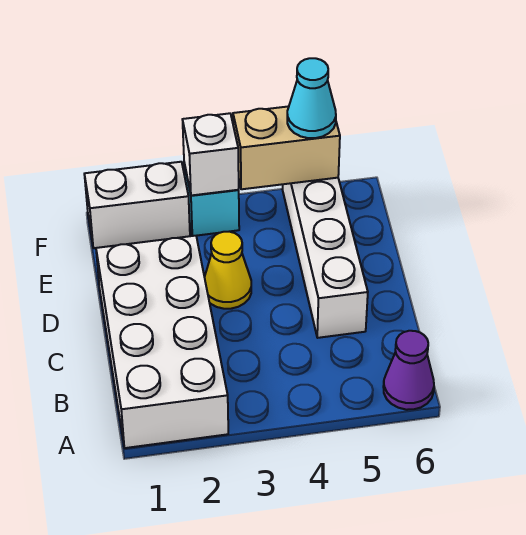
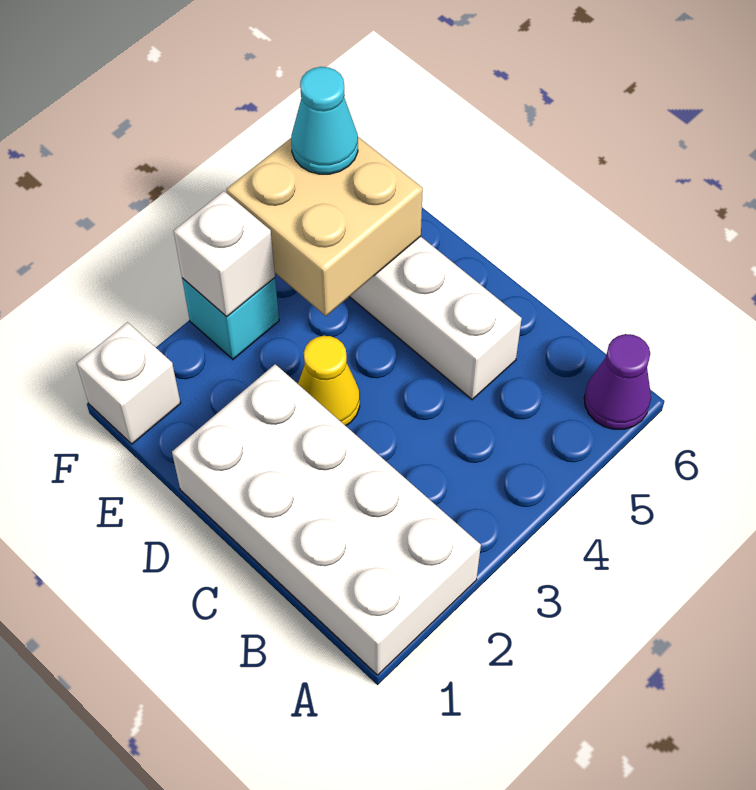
white 1x2 brick [84,162,190,248] -> white 1x1 brick [77,322,181,444]
tan 1x2 brick [233,106,340,189] -> tan 2x2 brick [226,137,423,316]

